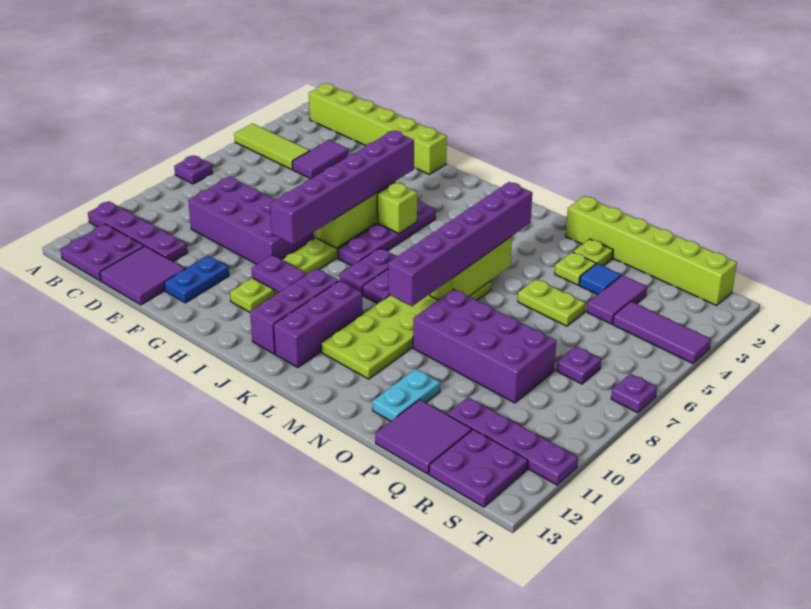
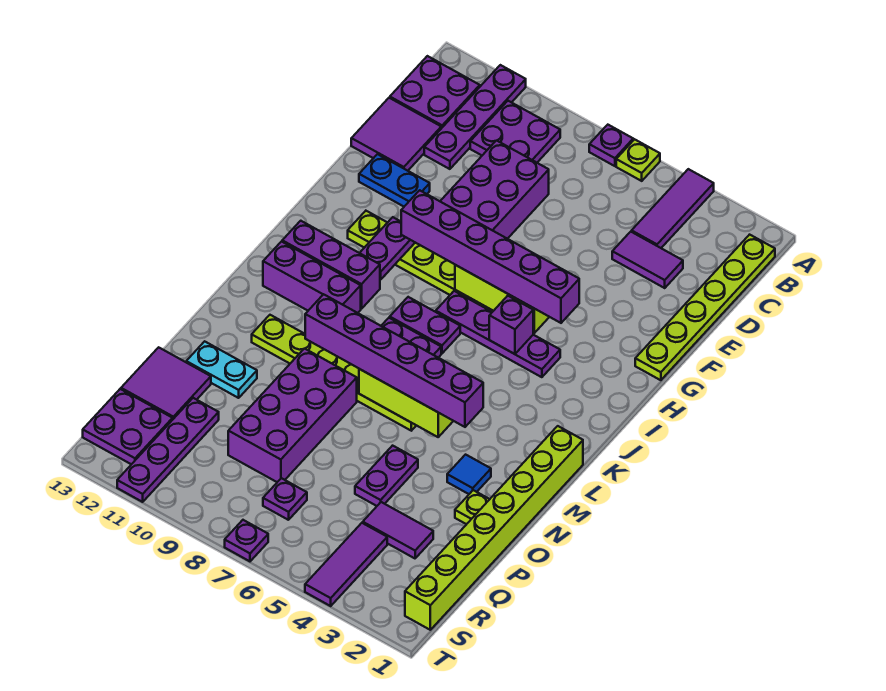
lime 1x3 tile [234,124,310,170] -> purple 1x3 tile [632,169,714,248]
lime 1x6 brick [309,83,447,174] -> lime 1x6 plate [635,235,775,380]
none -> purple 2x2 plate [470,101,560,163]
lime 1x1 brick [377,183,417,233] -> purple 1x1 brick [489,296,533,354]
lime 2x6 plate [321,281,491,379] -> lime 1x6 plate [252,315,416,431]
lime 1x6 brick [566,196,737,305] -> lime 1x8 brick [405,426,583,630]
lime 1x1 plate [555,252,596,285] -> lime 1x1 plate moved to [616,139,660,181]
lime 1x2 plate [518,279,585,326] -> purple 1x2 plate [355,446,418,506]
blue 1x1 tile [579,264,621,295] -> blue 1x1 tile moved to [447,455,491,494]

